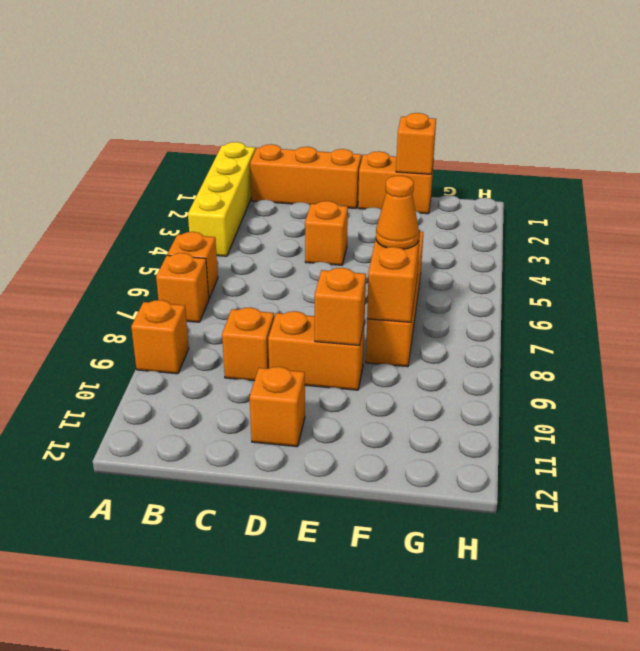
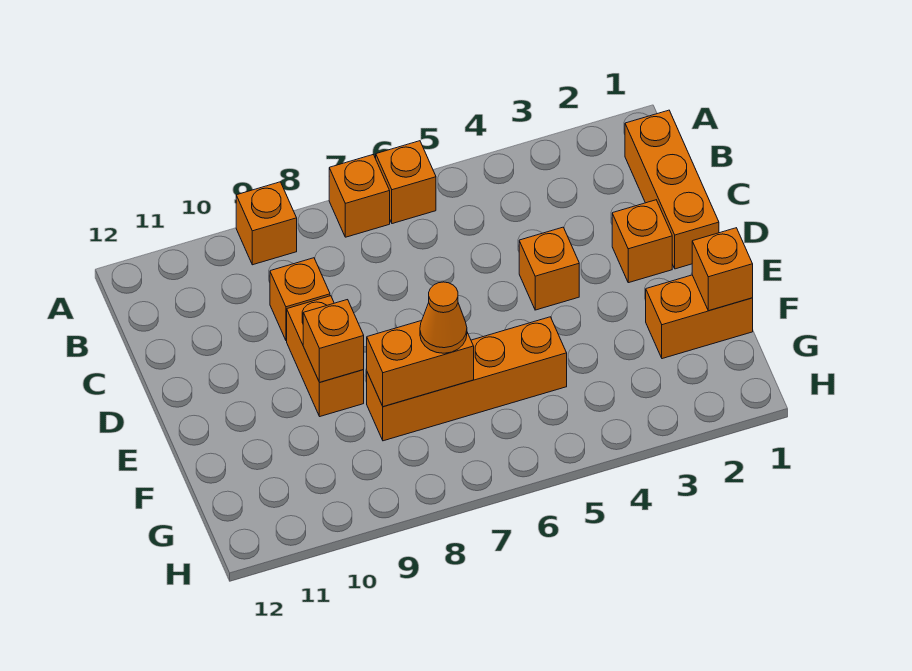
yellow 1x4 brick [188,142,255,256] -> none
orange 1x1 brick [250,367,305,447] -> orange 1x1 brick moved to [612,200,672,283]
orange 1x2 brick [358,151,433,214] -> orange 1x2 brick turned to [646,275,753,359]

